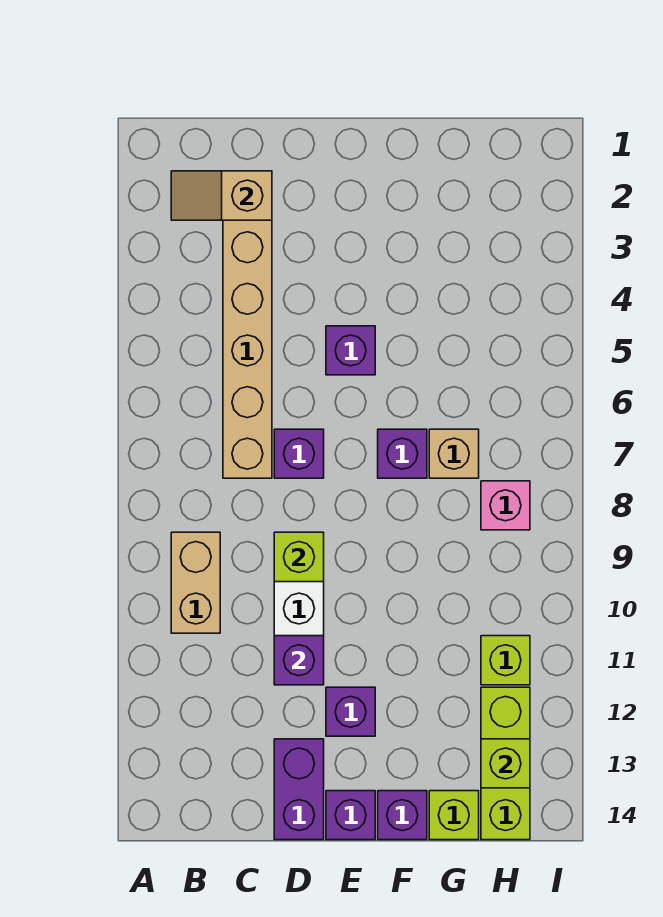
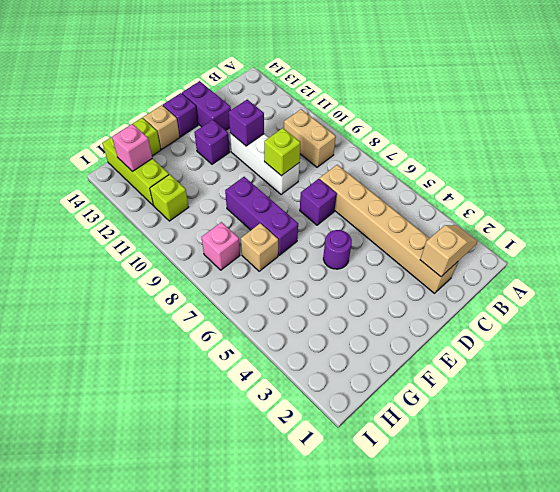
purple 1x1 brick [326,326,375,375] -> purple 1x1 round brick [323,230,352,269]
purple 1x1 brick [378,429,427,478] -> purple 1x3 brick [225,177,298,255]
purple 1x1 brick [378,791,427,840] -> tan 1x1 brick [143,105,180,149]
lime 1x1 brick [481,739,530,788] -> pink 1x1 brick [112,124,152,171]

